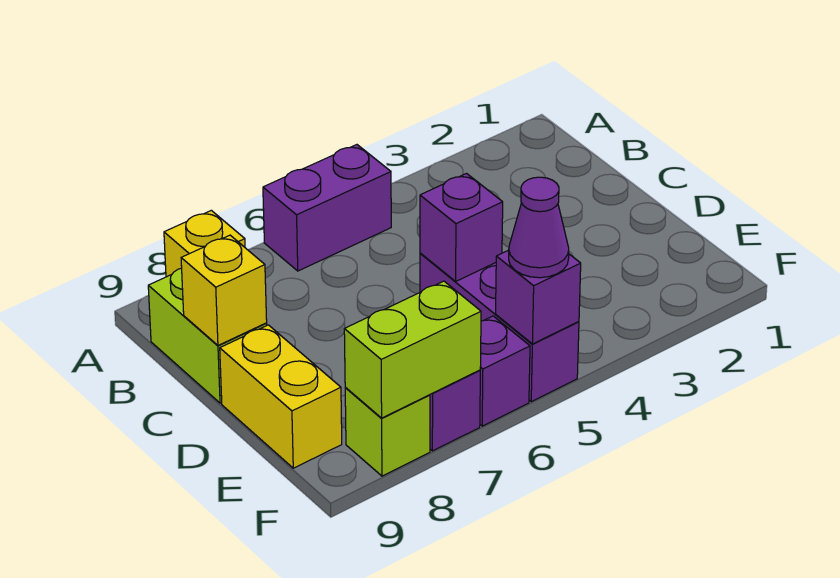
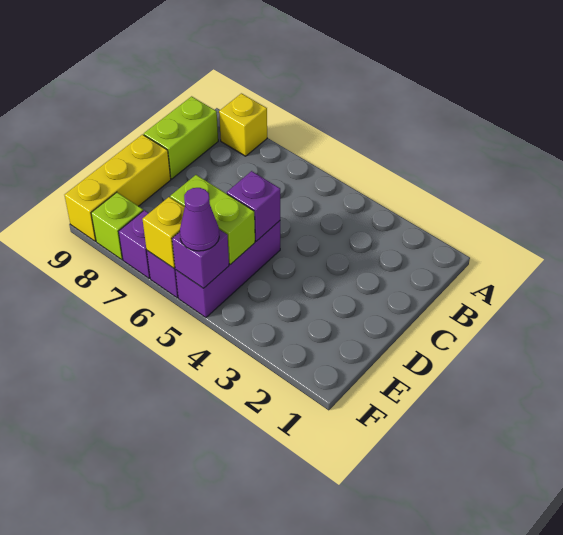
purple 1x2 brick [263,145,391,271] -> none
yellow 1x1 brick [181,235,267,345] -> yellow 1x1 brick moved to [143,197,185,268]
yellow 1x2 brick [220,325,342,468] -> yellow 1x3 brick [65,134,171,241]
lime 1x2 brick [344,281,481,418] -> lime 1x2 brick moved to [170,175,255,264]

